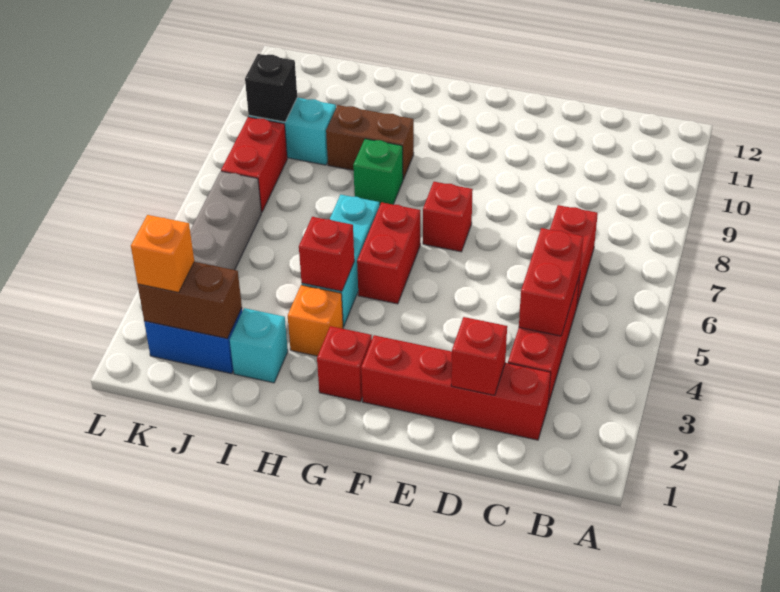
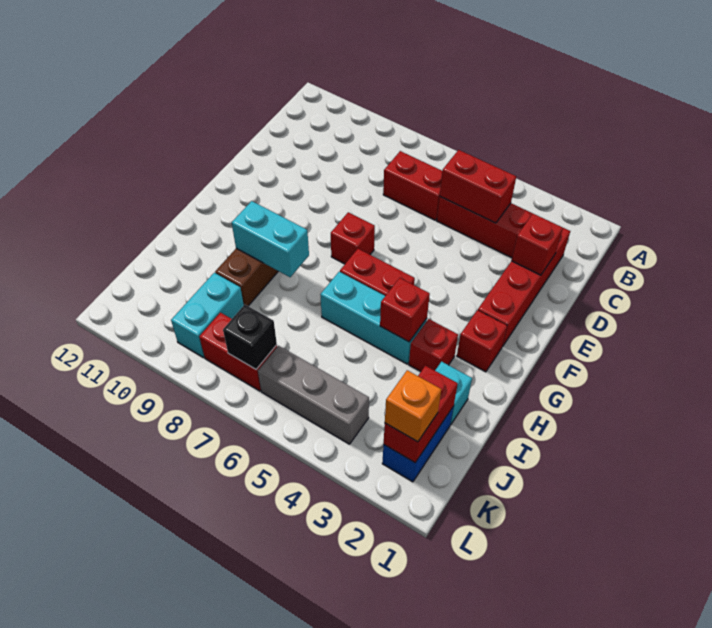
orange 1x1 brick [288,285,343,356] -> red 1x1 brick [409,319,458,372]
green 1x1 brick [353,139,403,205] -> none
none -> cyan 1x2 brick [232,201,309,277]
brown 1x2 brick [138,262,242,338] -> red 1x2 brick [384,366,458,462]
black 1x1 brick [245,54,297,122] -> black 1x1 brick moved to [223,305,277,369]

